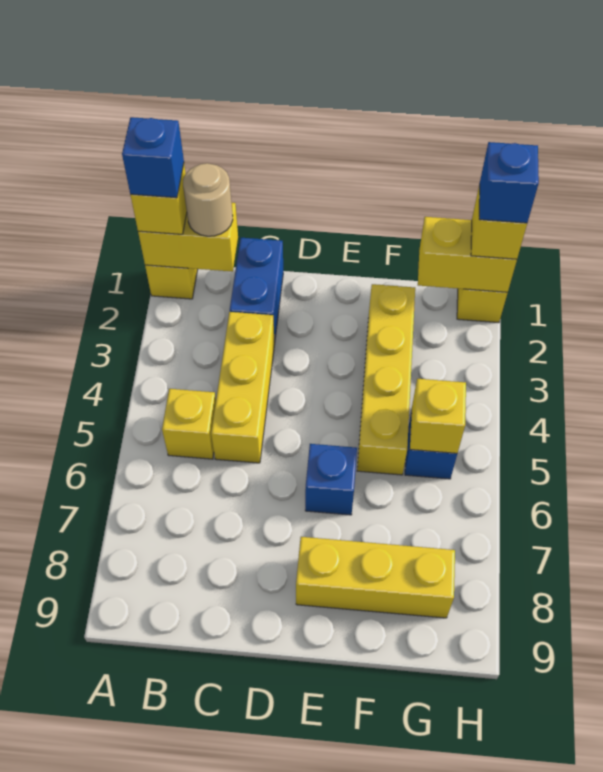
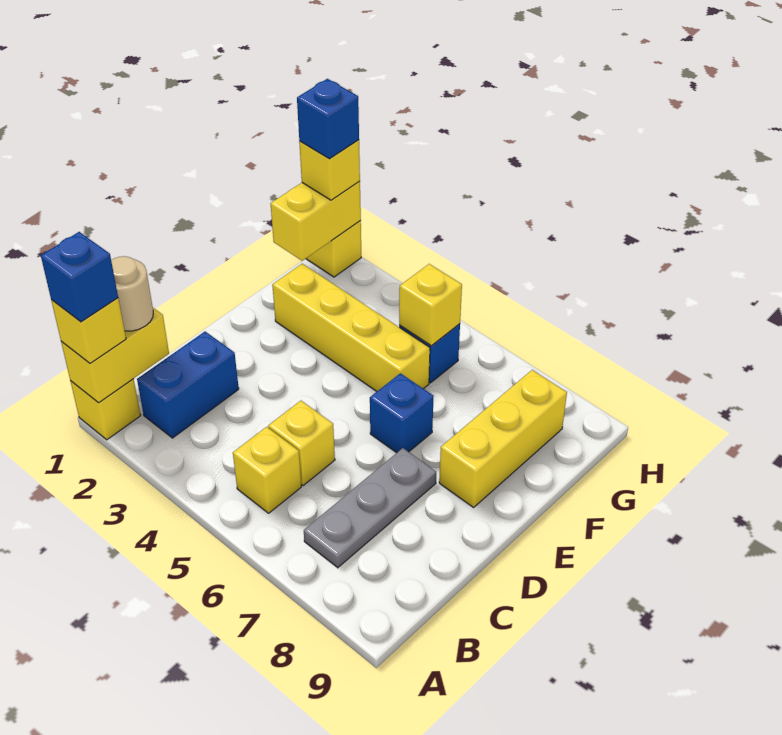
none -> grey 1x3 plate [304,448,436,568]
blue 1x2 brick [230,238,283,342] -> blue 1x2 brick turned to [137,332,239,438]
yellow 1x3 brick [211,312,275,463] -> yellow 1x1 brick [268,401,335,486]

